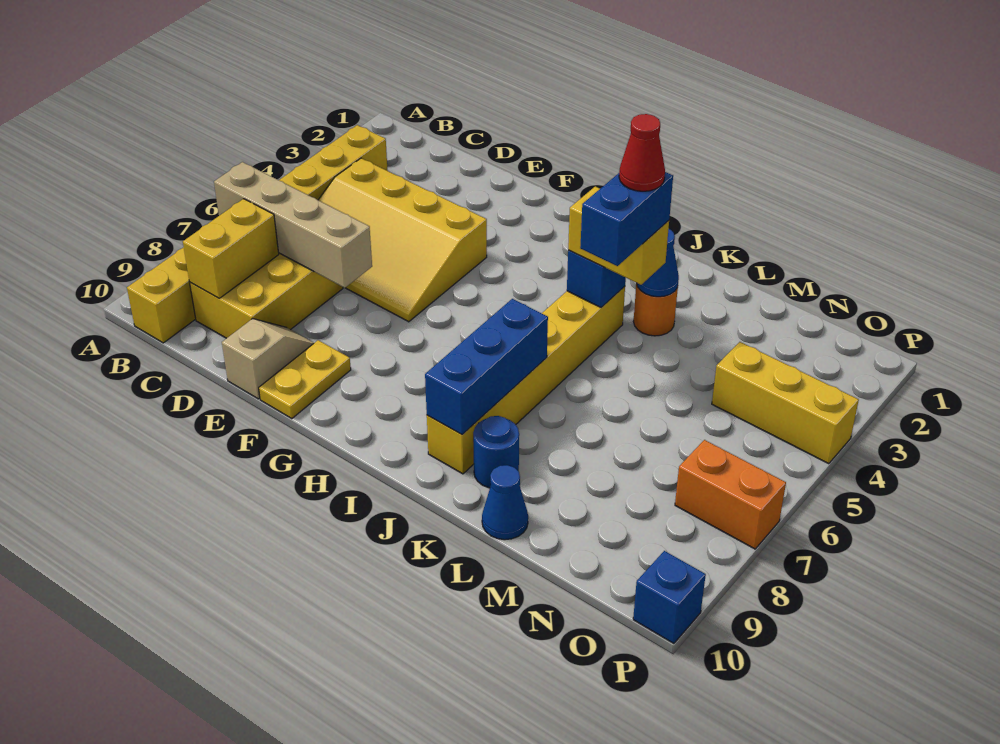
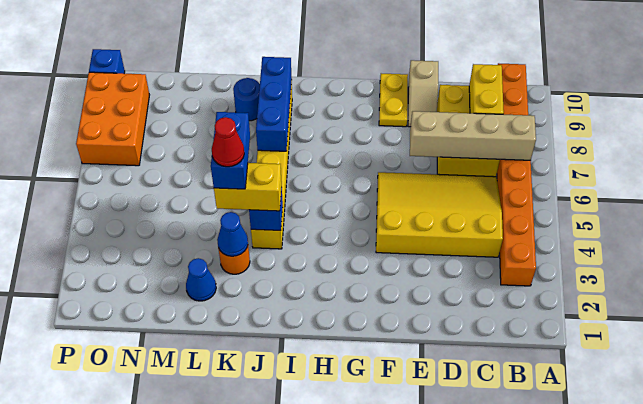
yellow 1x8 brick [127,125,388,343] -> orange 1x8 brick [497,63,536,286]
blue 1x1 cone [482,465,528,540] -> blue 1x1 cone moved to [186,258,216,301]
yellow 1x3 brick [712,342,859,464] -> none
orange 1x2 brick [675,440,786,549] -> orange 2x3 brick [76,72,149,166]

